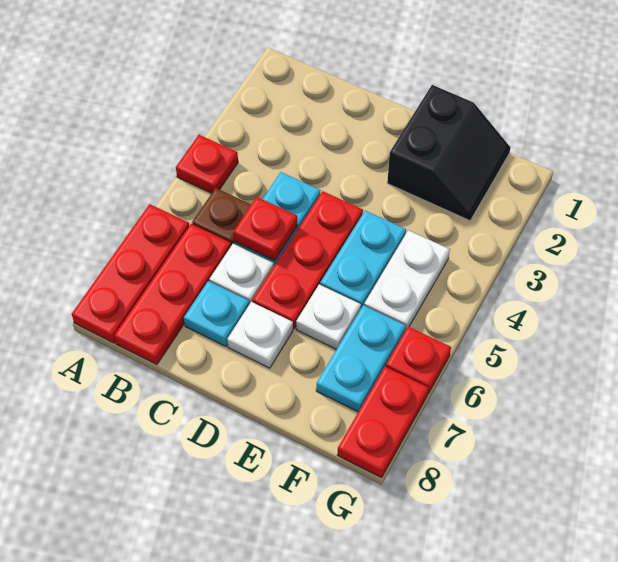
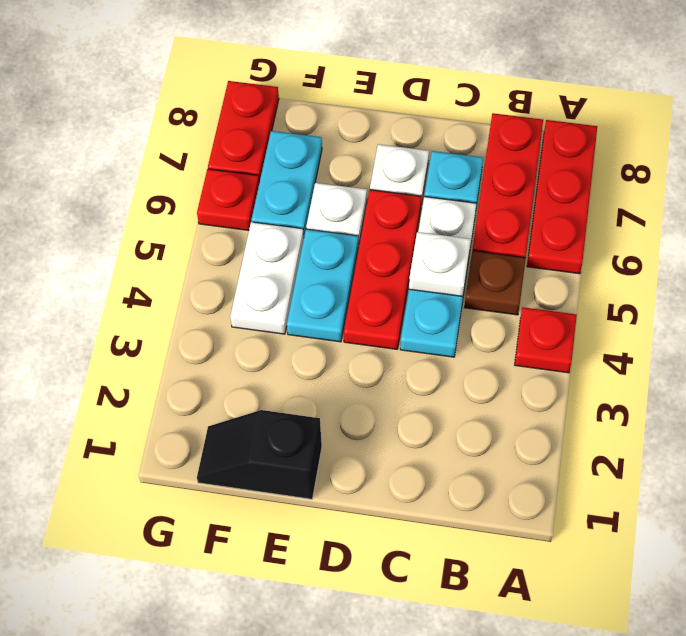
red 1x1 plate [233,197,297,261] -> white 1x1 plate [409,232,471,296]
black 2x2 slope [387,85,511,221] -> black 1x2 slope [197,410,322,499]

